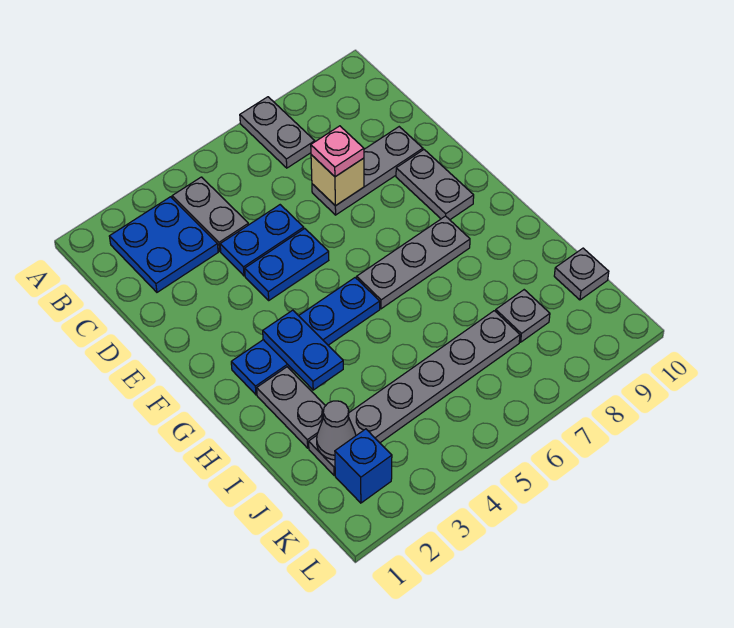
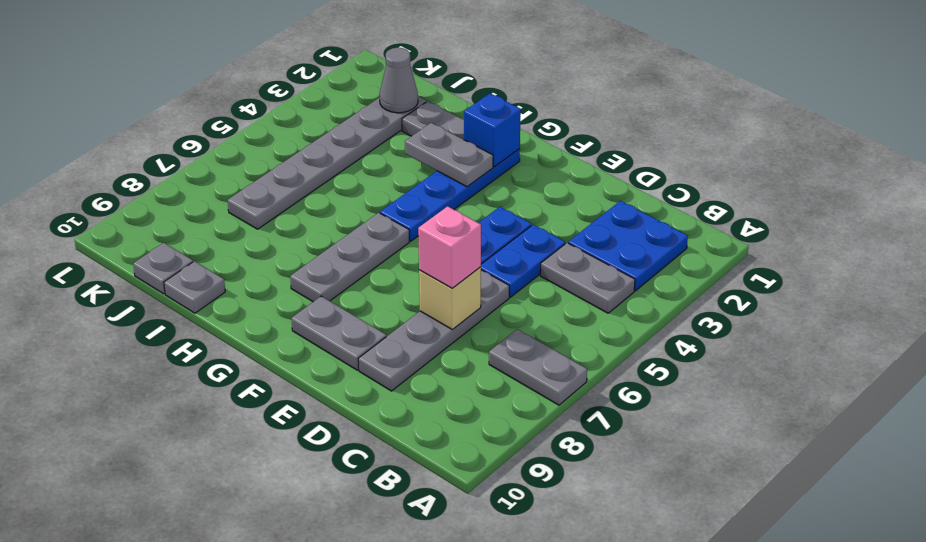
grey 1x3 plate [312,127,423,215] -> grey 1x4 plate [358,270,509,391]
pink 1x1 plate [311,126,364,177] -> pink 1x1 brick [418,206,481,288]
blue 1x2 plate [263,310,343,390] -> grey 1x2 plate [405,123,493,187]
grey 1x1 plate [496,290,550,342] -> grey 1x1 plate moved to [164,261,225,313]
blue 1x1 brick [335,429,392,503] -> blue 1x1 brick moved to [464,93,521,167]

